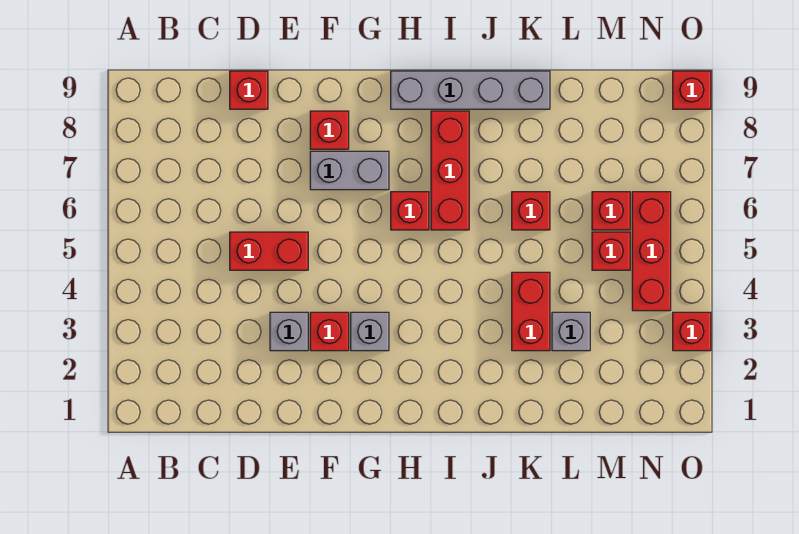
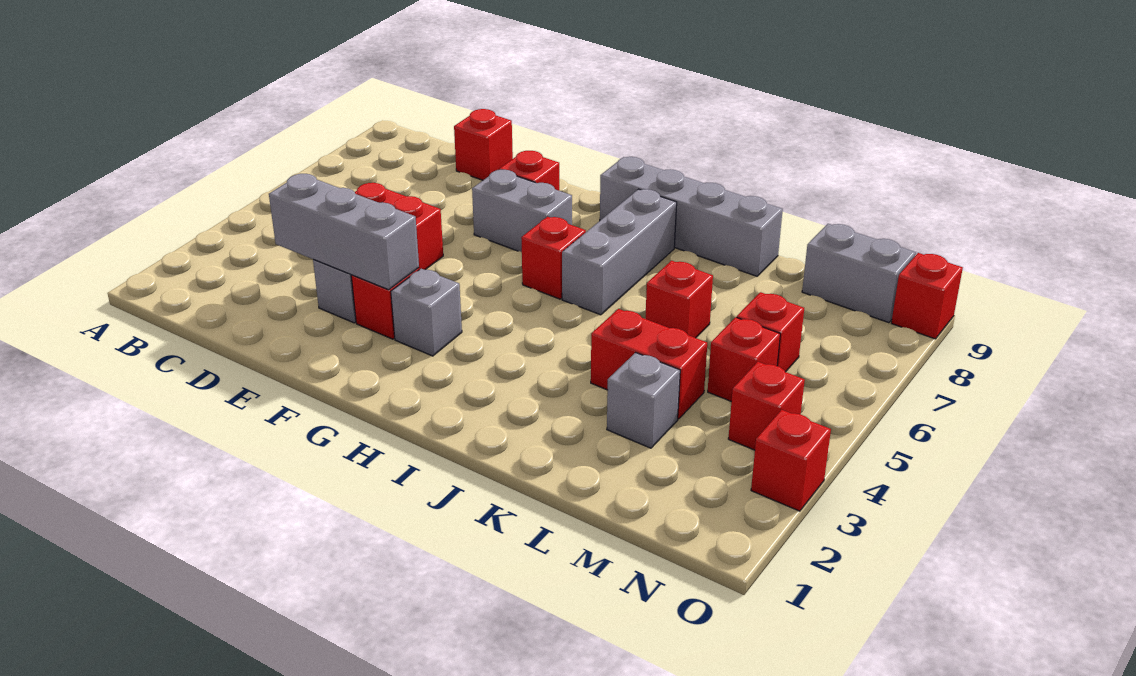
none -> grey 1x3 brick [269,174,419,290]
red 1x3 brick [431,111,469,230] -> grey 1x3 brick [562,189,677,315]
red 1x2 brick [512,272,550,351] -> red 1x2 brick turned to [591,309,707,419]
none -> grey 1x2 brick [802,224,916,323]
red 1x3 brick [632,192,671,311] -> red 1x1 brick [728,362,805,450]

